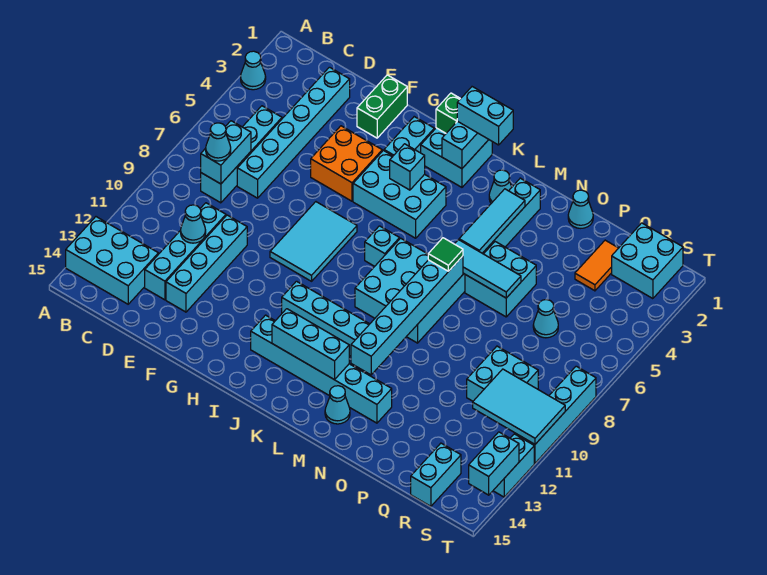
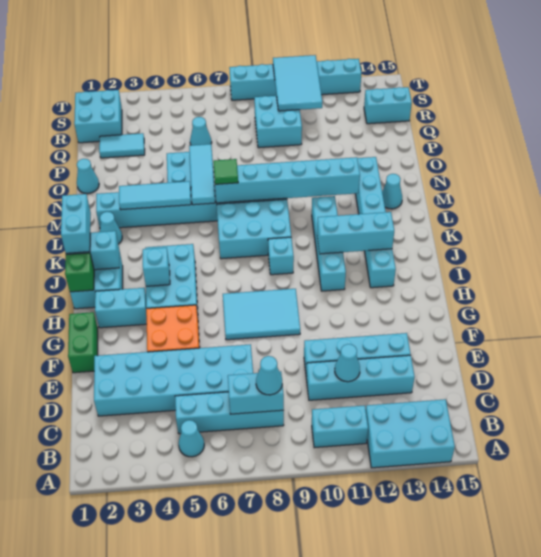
cyan 1x1 cone [241,51,266,90] -> cyan 1x1 cone moved to [178,420,204,457]
cyan 2x3 brick [66,217,158,304] -> cyan 2x3 brick turned to [366,399,455,468]
cyan 1x6 brick [237,67,350,198] -> cyan 2x6 brick [94,344,253,416]
green 1x2 brick [357,75,407,138] -> green 1x2 brick turned to [68,312,98,373]
cyan 1x1 brick [365,226,400,266] -> cyan 1x1 brick moved to [268,237,294,275]
cyan 1x3 brick [272,309,349,380] -> cyan 1x3 brick turned to [317,212,394,254]
orange 1x2 tile [575,240,618,291] -> cyan 1x2 tile [99,133,145,158]
cyan 1x2 brick [469,432,519,495] -> cyan 1x2 brick moved to [312,405,368,448]

